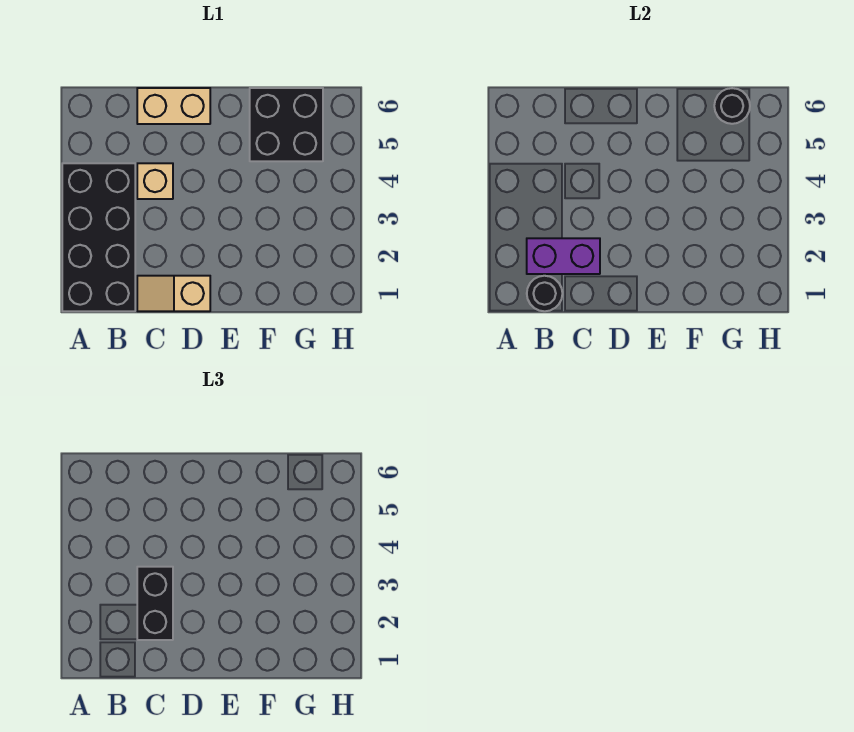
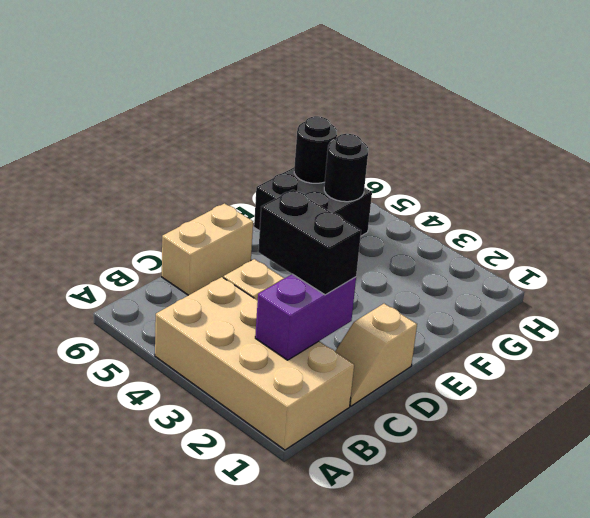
black 2x4 brick [62,163,135,311] -> tan 2x4 brick [155,277,354,450]
black 1x1 round brick [527,276,562,311] -> black 1x1 round brick moved to [324,134,368,202]

